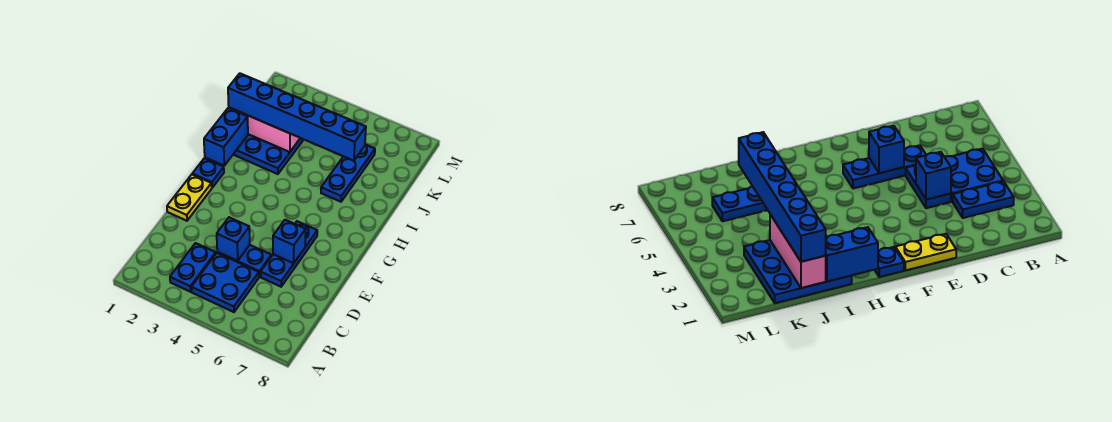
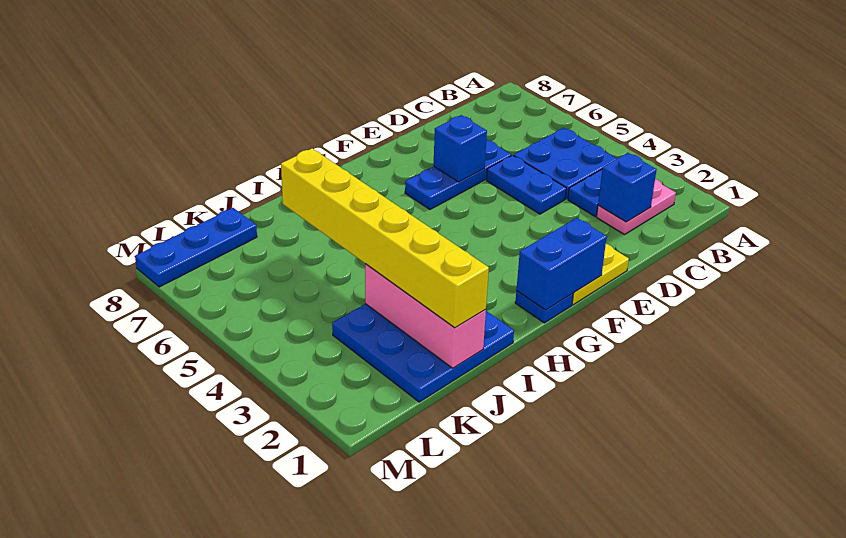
none -> pink 1x2 plate [597,179,676,235]
blue 1x1 brick [217,217,250,261] -> blue 1x1 brick moved to [598,153,657,222]
blue 1x2 brick [204,108,248,166] -> blue 1x2 brick moved to [516,218,607,310]
blue 1x3 plate [321,145,375,202] -> blue 1x3 plate moved to [135,208,257,287]
blue 1x6 brick [228,73,366,161] -> yellow 1x6 brick [281,148,489,328]

